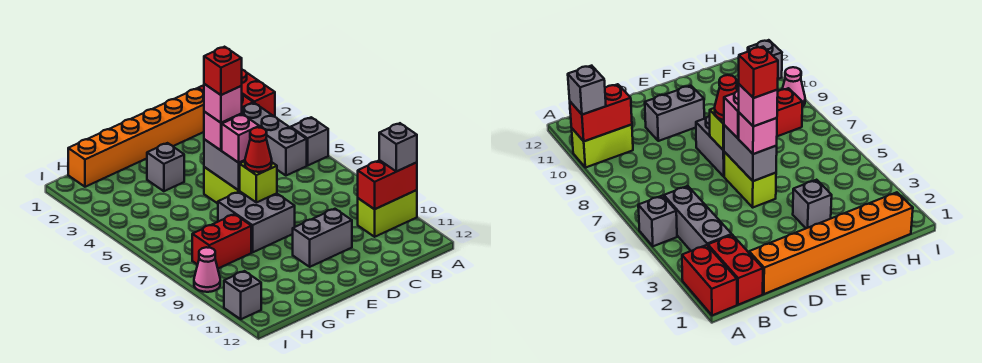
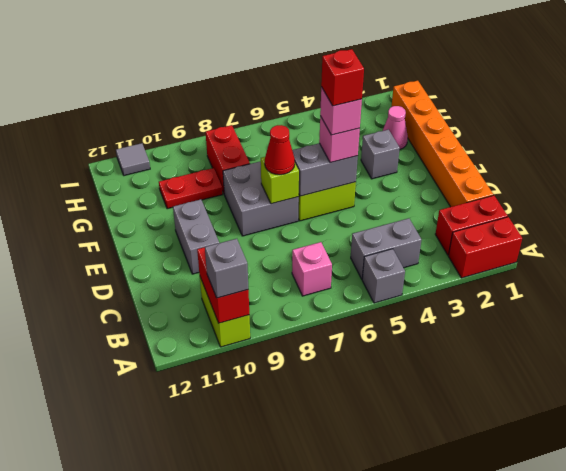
grey 1x3 brick [241,103,307,176] -> grey 1x2 brick [351,218,422,279]
pink 1x1 brick [222,114,259,163] -> pink 1x1 brick moved to [292,242,332,296]
none -> red 1x2 plate [159,168,223,209]
pink 1x1 cone [194,247,220,292] -> pink 1x1 cone moved to [383,106,408,149]
grey 1x1 brick [224,271,261,319] -> grey 1x1 tile [116,143,150,176]

